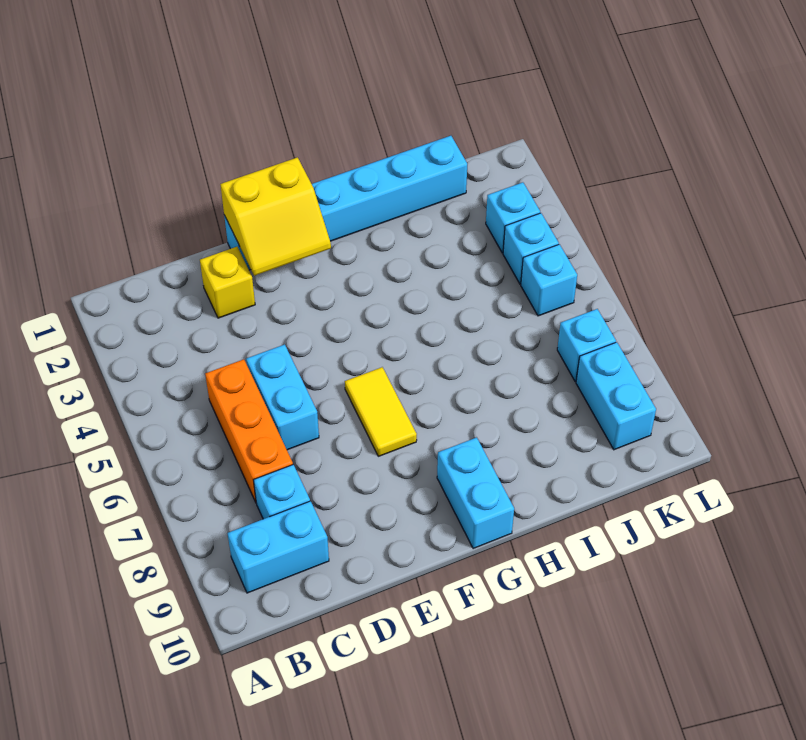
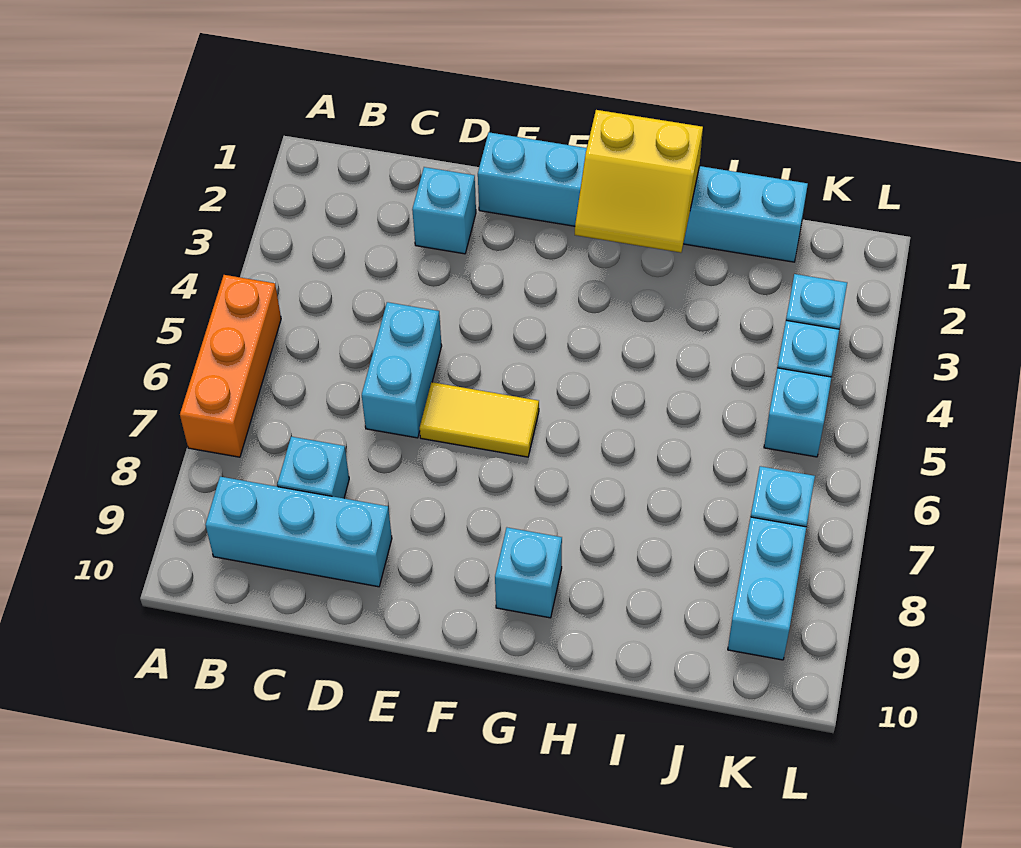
cyan 1x2 brick [227,501,329,593] -> cyan 1x3 brick [205,477,392,587]
orange 1x3 brick [205,359,293,502] -> orange 1x3 brick moved to [180,275,281,457]
yellow 1x1 brick [200,247,255,318] -> cyan 1x1 brick [412,167,476,254]
yellow 2x2 slope [220,157,331,276] -> yellow 2x2 slope moved to [575,110,703,253]
yellow 1x2 tile [345,367,417,456] -> yellow 1x2 tile turned to [420,382,539,457]
cyan 1x2 brick [437,437,514,549] -> cyan 1x1 brick [495,528,562,618]

